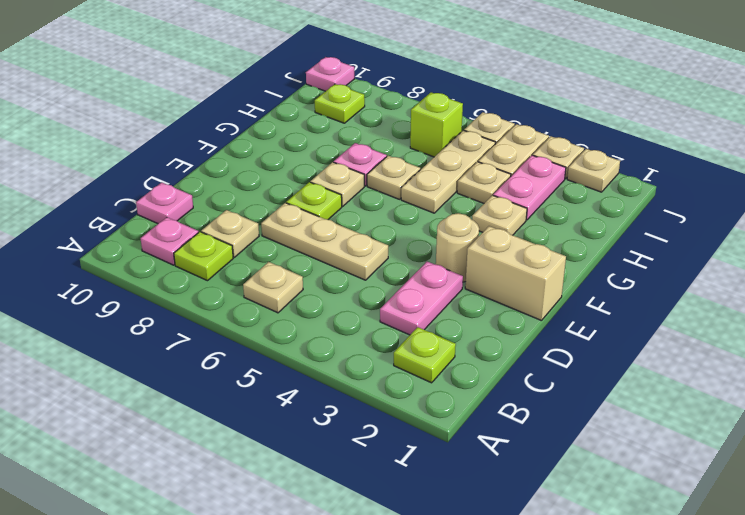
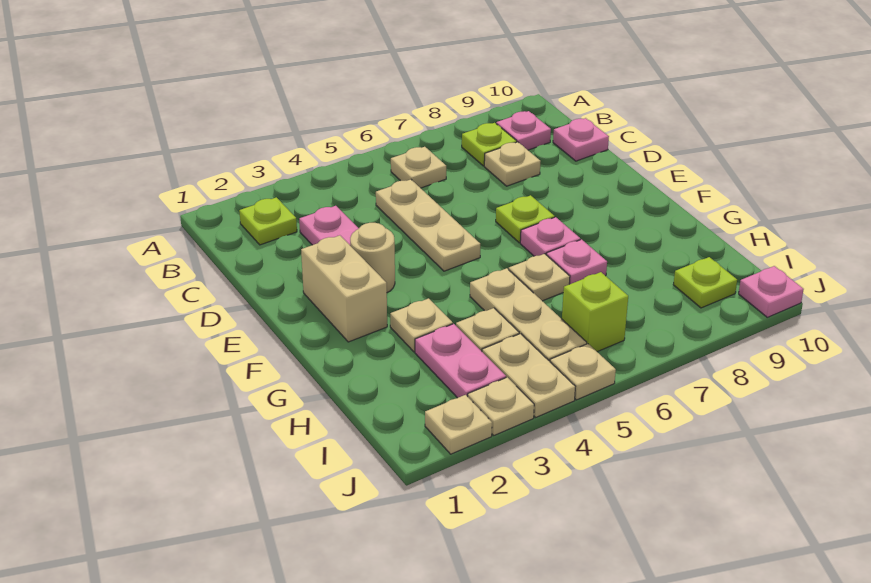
tan 1x3 plate [261,203,388,280] -> tan 1x3 plate turned to [376,179,480,271]
tan 1x2 brick [465,226,566,321] -> tan 1x2 brick turned to [301,235,387,342]
tan 1x1 plate [310,162,364,206] -> pink 1x1 plate [520,217,580,256]

